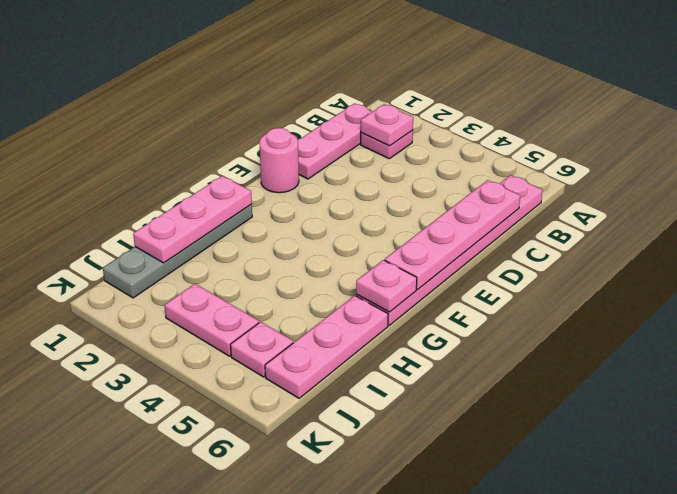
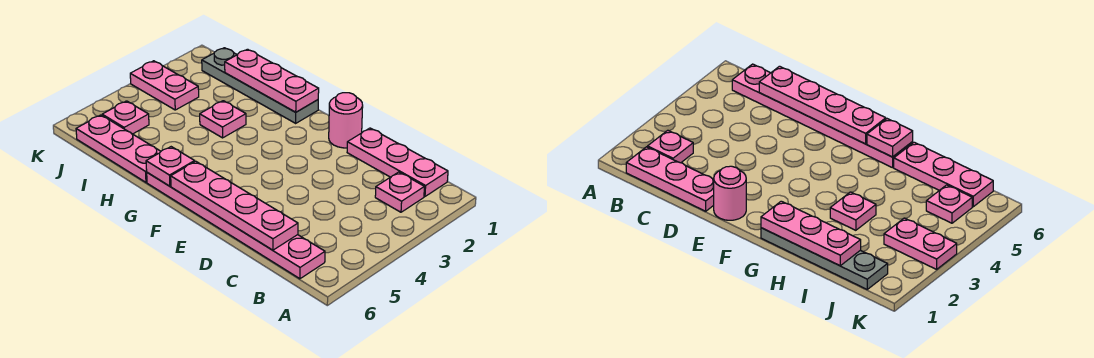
pink 1x1 plate [361,104,413,146] -> pink 1x1 plate moved to [200,101,246,138]
pink 1x2 plate [165,284,259,356] -> pink 1x2 plate turned to [130,61,199,110]

